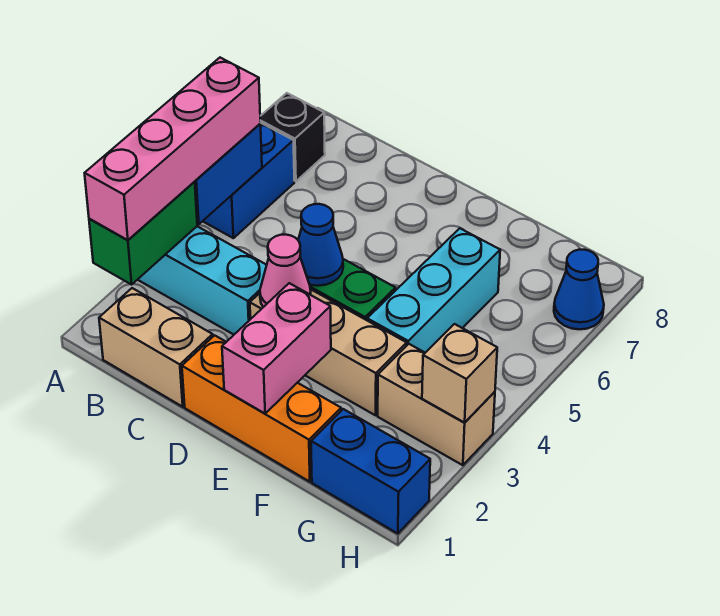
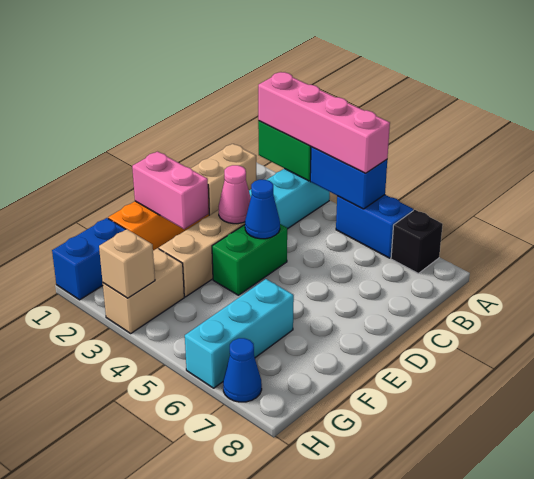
cyan 1x3 brick [367,228,500,353] -> cyan 1x3 brick turned to [185,279,294,388]

